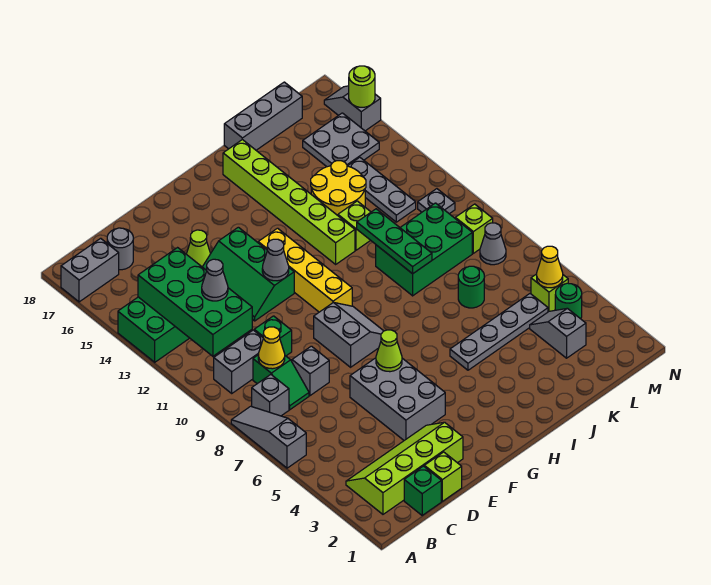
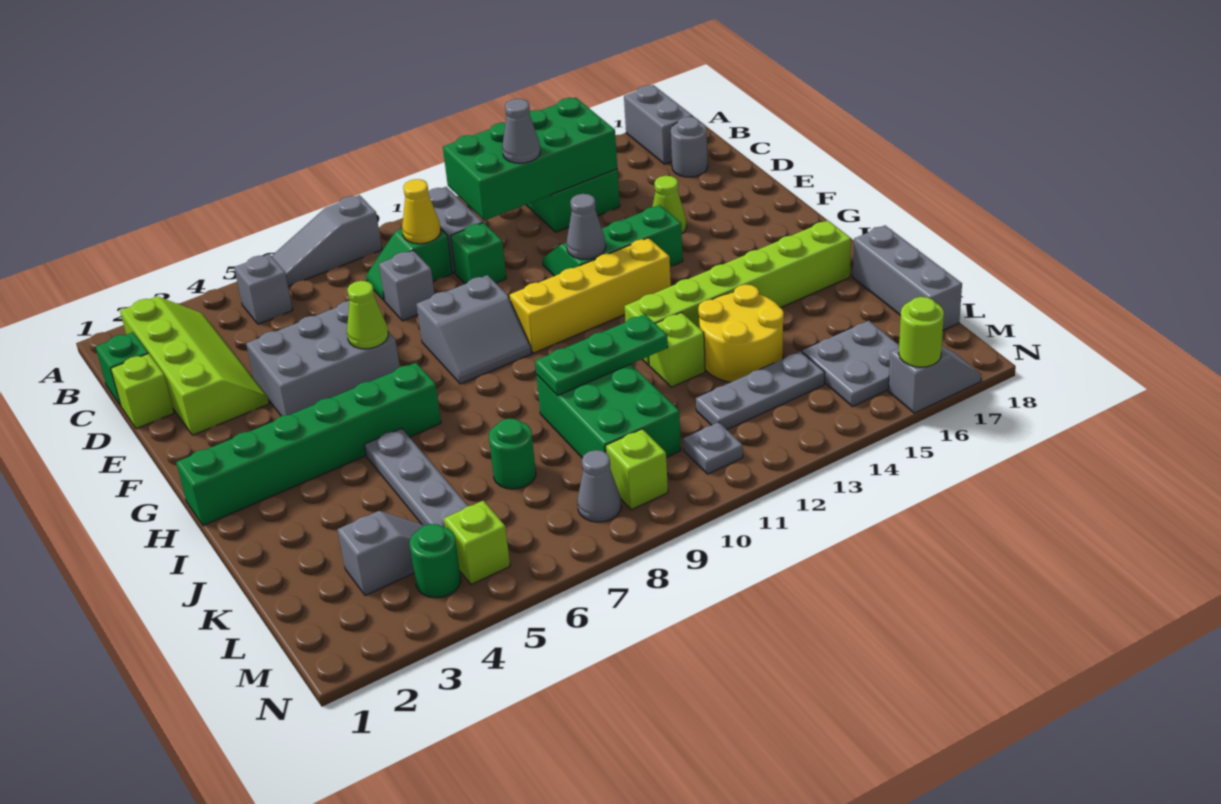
grey 1x3 slope [231,406,306,468] -> grey 1x3 slope turned to [272,195,382,286]
grey 1x1 brick [252,375,289,416] -> grey 1x1 brick moved to [234,254,293,324]
none -> green 1x6 brick [176,363,441,526]
yellow 1x1 cone [537,246,563,288] -> none

